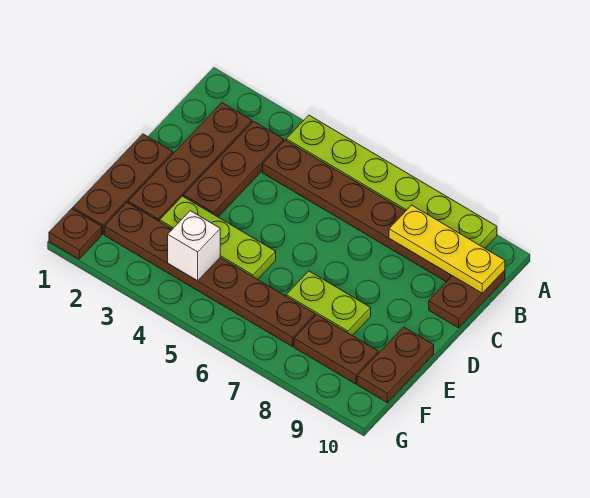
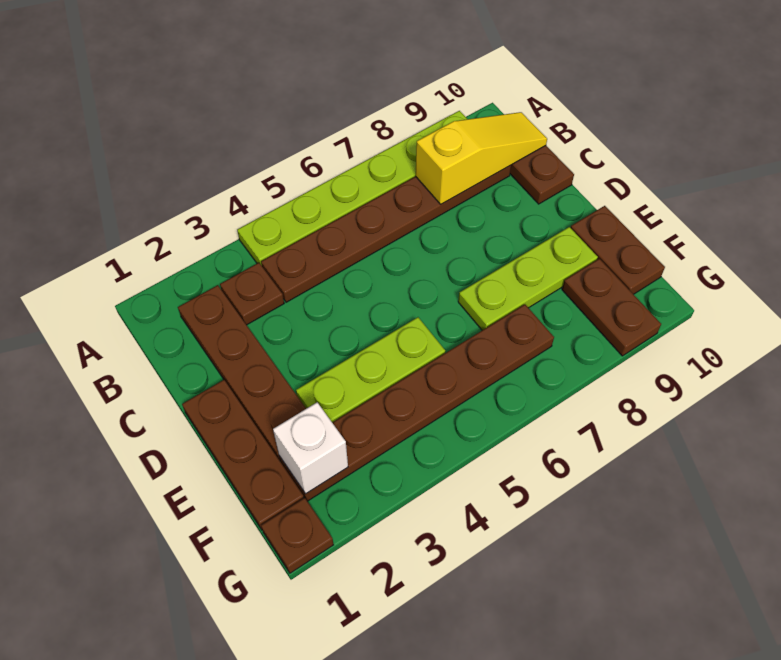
brown 1x3 plate [183,121,284,217] -> brown 1x1 plate [220,263,284,325]
yellow 1x3 plate [389,205,505,293] -> yellow 1x3 slope [416,112,547,204]
lime 1x2 plate [286,271,371,336] -> lime 1x3 plate [458,227,598,330]
white 1x1 brick [168,211,220,281] -> white 1x1 brick moved to [273,402,348,494]
brown 1x2 plate [294,315,378,384] -> brown 1x2 plate turned to [562,259,661,356]

